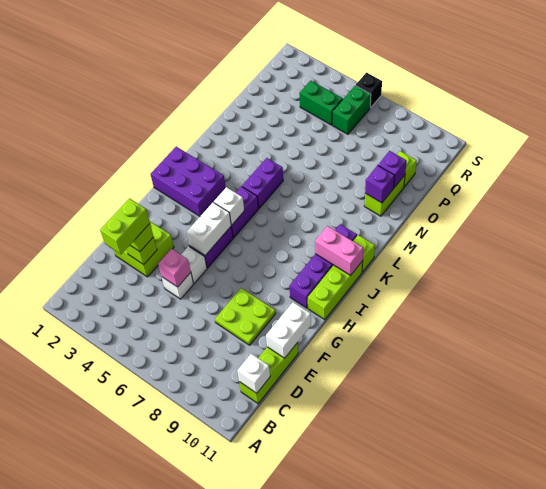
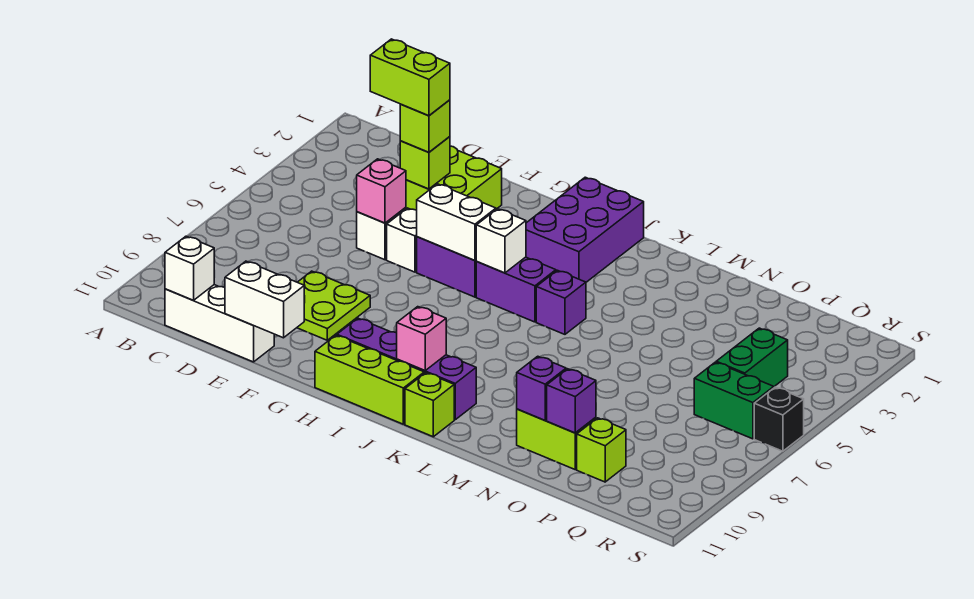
lime 1x3 brick [239,343,298,404] -> white 1x3 brick [165,285,274,362]
pink 1x2 brick [315,226,363,275] -> pink 1x1 brick [397,307,446,371]
purple 1x2 brick [242,158,283,208] -> purple 1x1 brick [536,270,586,334]

